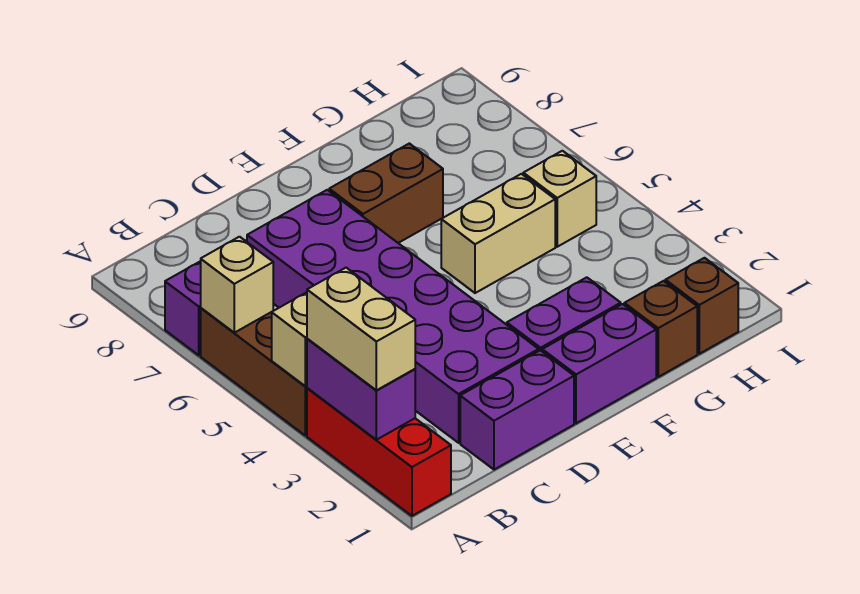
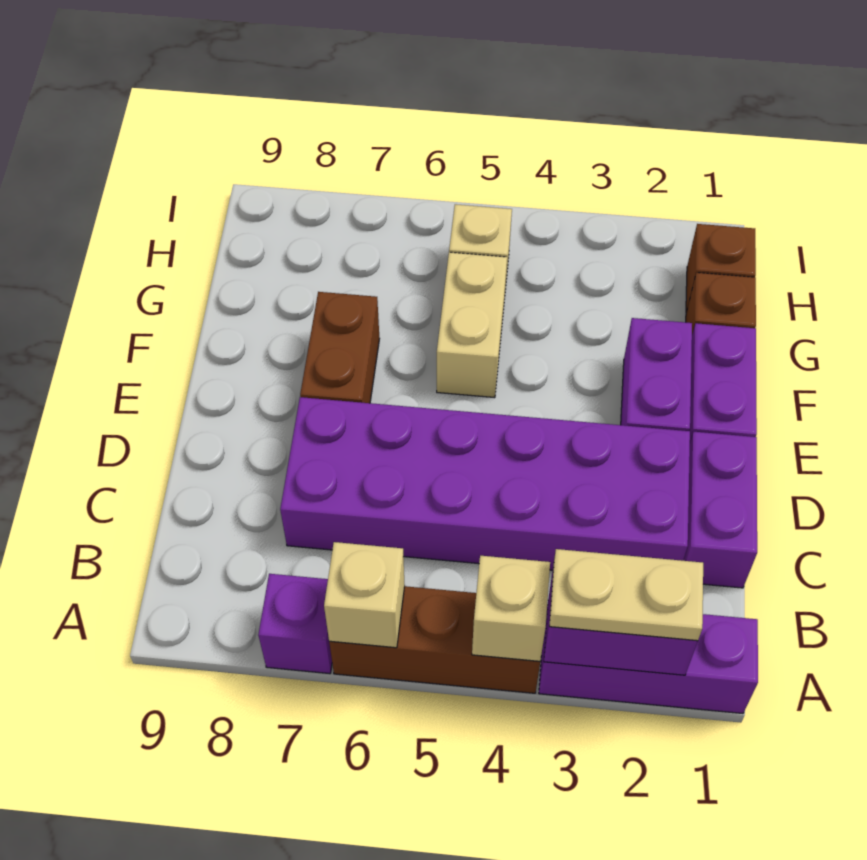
red 1x3 brick [307,388,451,516] -> purple 1x3 brick [539,604,758,713]
tan 1x2 brick [307,268,415,390] -> tan 1x2 plate [549,549,703,641]

